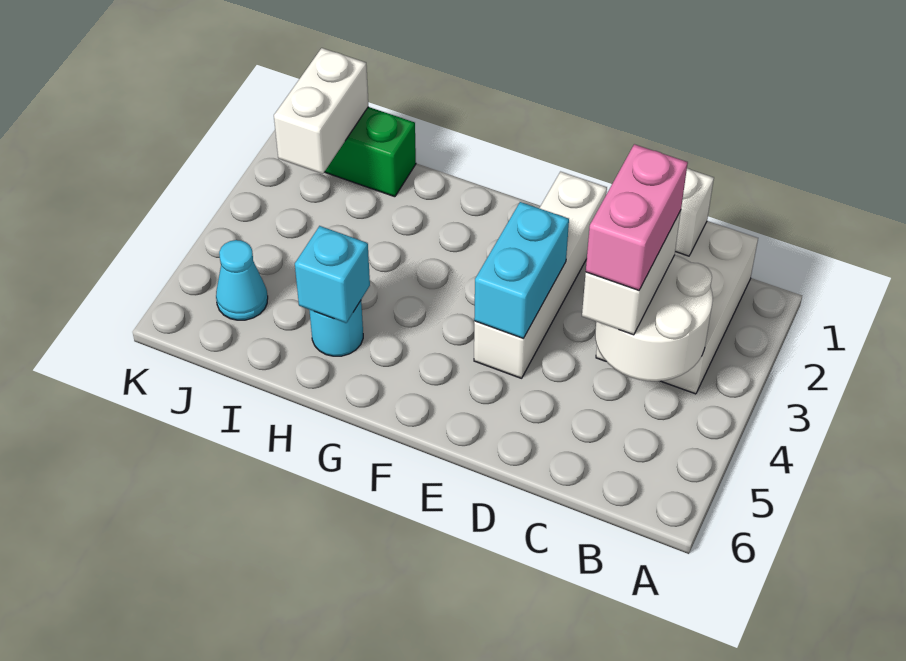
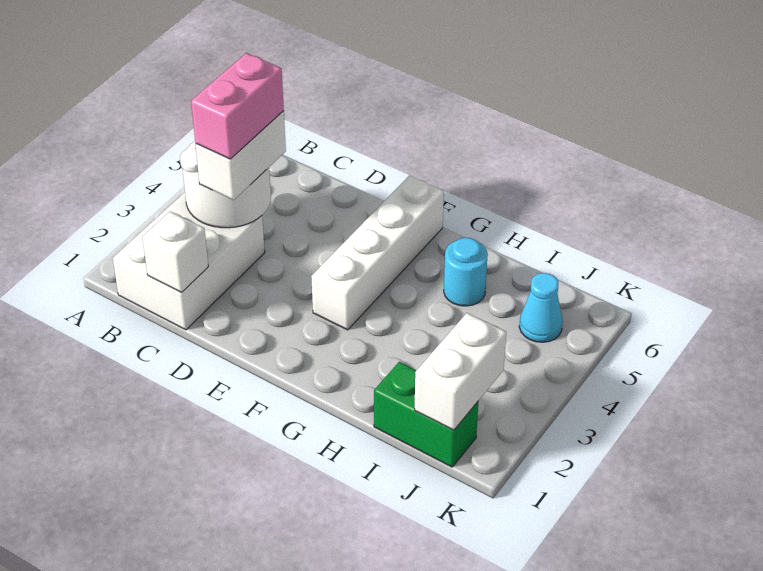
white 1x4 brick [474,172,607,378] -> white 1x4 brick moved to [311,176,444,330]
cyan 1x2 brick [474,202,569,339] -> none
cyan 1x1 brick [295,226,370,323] -> none

